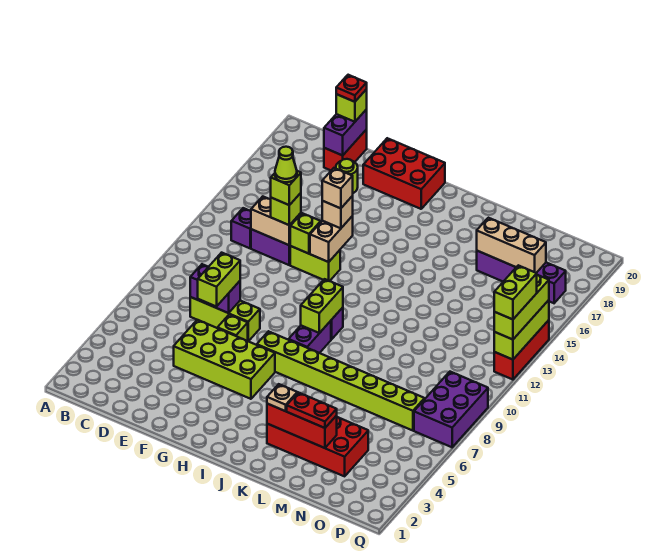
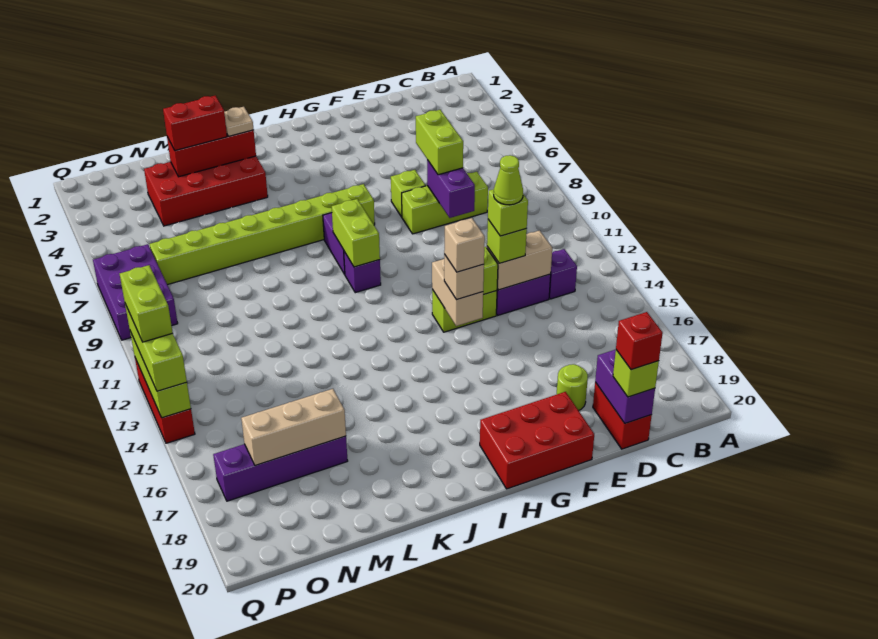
purple 1x2 brick [190,264,240,313] -> purple 1x2 brick turned to [427,160,475,218]
red 1x1 plate [336,75,367,102] -> red 1x1 brick [616,312,663,370]
lime 2x4 brick [174,320,275,399] -> none
red 1x2 plate [287,392,337,428] -> red 1x2 brick [163,95,227,151]

